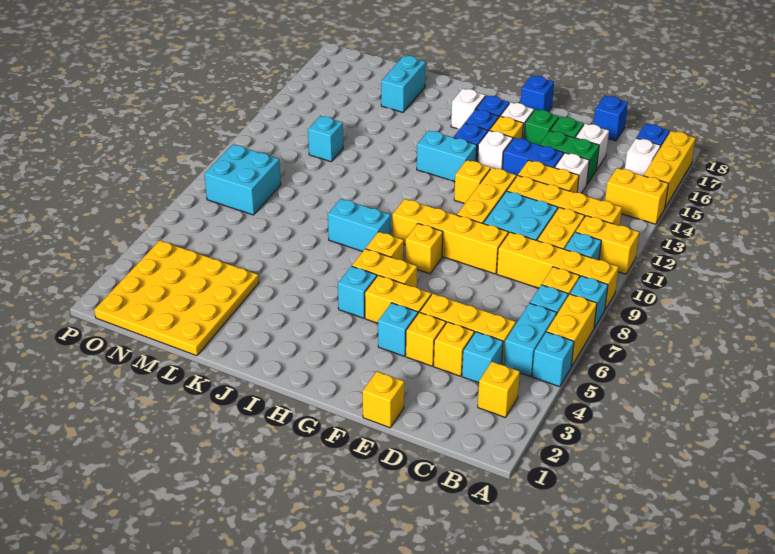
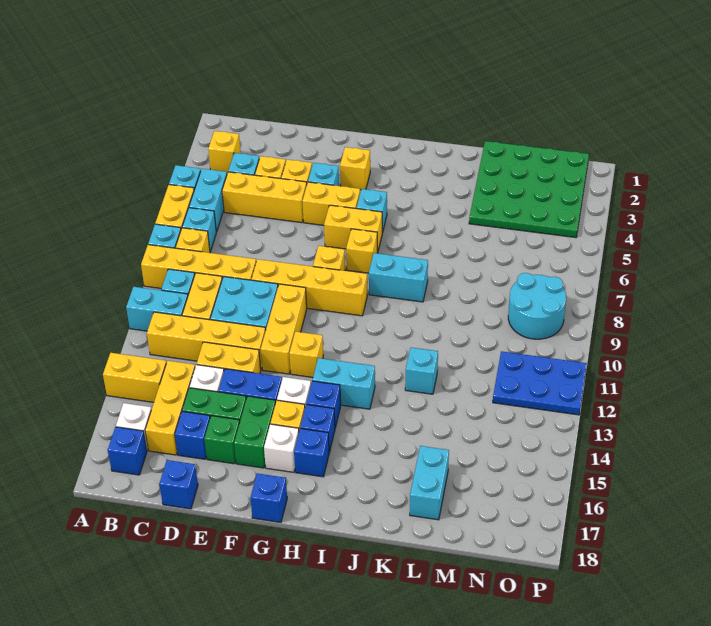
yellow 1x2 brick [576,216,639,274] -> cyan 1x2 brick [126,287,188,331]
yellow 1x3 brick [644,131,696,207] -> yellow 1x3 brick moved to [145,361,195,455]
white 1x1 brick [575,124,609,169] -> blue 1x1 brick [175,411,210,459]
yellow 1x1 brick [363,372,404,428] -> yellow 1x1 brick moved to [340,147,370,190]
green 1x1 brick [524,109,559,145] -> green 1x2 brick [234,396,275,468]
white 1x1 brick [451,89,485,129] -> none
yellow 4x4 plate [94,240,259,356] -> green 4x4 plate [469,141,589,238]
cyan 1x1 brick [308,116,343,162] -> cyan 1x1 brick moved to [405,347,438,394]
cyan 2x2 brick [205,145,281,215] -> cyan 2x2 round brick [508,273,566,339]
none -> blue 2x3 plate [493,351,587,415]

